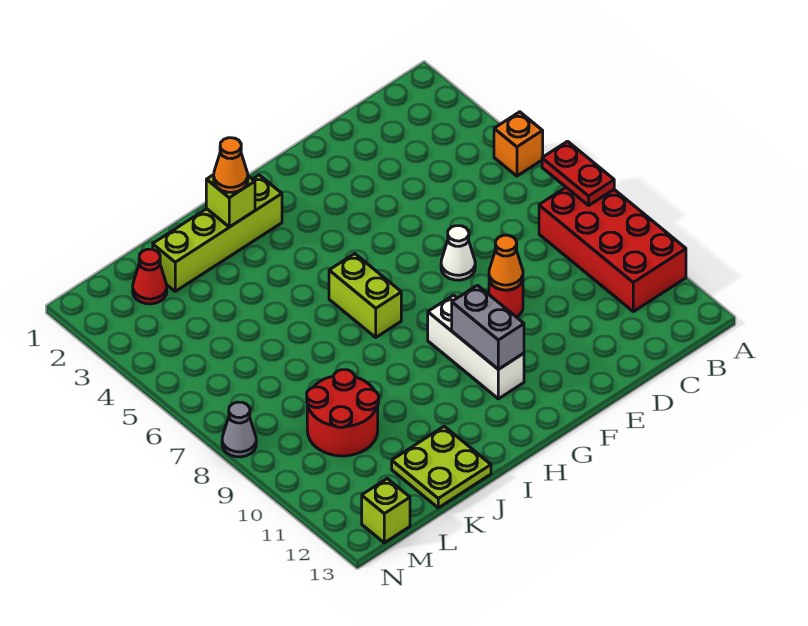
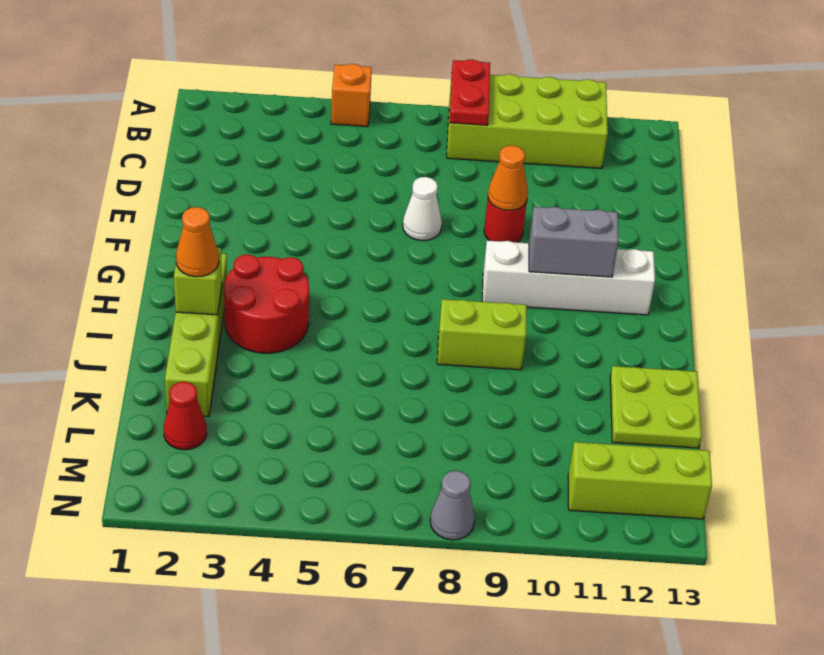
red 1x2 plate [542,141,614,205] -> red 1x2 plate turned to [450,59,490,125]
red 2x4 brick [539,188,686,312] -> lime 2x4 brick [447,74,608,168]
white 1x3 brick [428,295,524,399] -> white 1x4 brick [482,241,655,315]
lime 1x2 brick [329,254,401,337] -> lime 1x2 brick moved to [437,299,527,370]
red 2x2 round brick [307,370,379,456] -> red 2x2 round brick moved to [224,254,309,353]
lime 1x1 brick [362,479,410,543] -> lime 1x3 brick [568,442,712,519]

